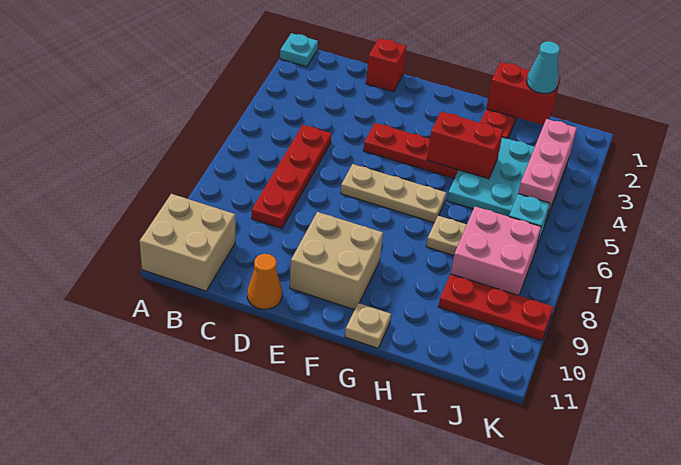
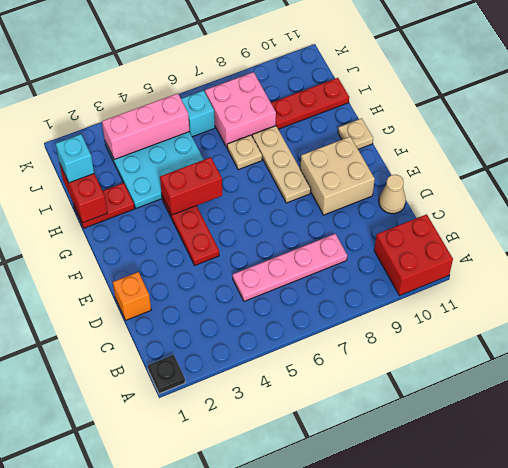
cyan 1x1 plate [280,33,318,67] -> black 1x1 plate [148,355,185,394]
tan 2x2 brick [140,194,235,291] -> red 2x2 brick [374,214,453,296]
red 1x4 plate [251,125,332,228] -> pink 1x4 plate [233,234,347,301]
red 1x1 brick [366,38,407,92] -> orange 1x1 brick [113,272,151,320]
orange 1x1 cone [247,254,282,309] -> tan 1x1 cone [379,175,406,214]
tan 1x3 plate [341,164,446,223] -> tan 1x3 plate moved to [252,126,311,203]
red 1x2 brick [427,112,503,179] -> red 1x2 brick turned to [160,157,222,215]
cyan 1x1 cone [527,41,560,93] -> cyan 1x1 brick [56,134,94,183]
red 1x3 plate [439,274,553,340] -> red 1x3 plate turned to [271,78,349,129]

